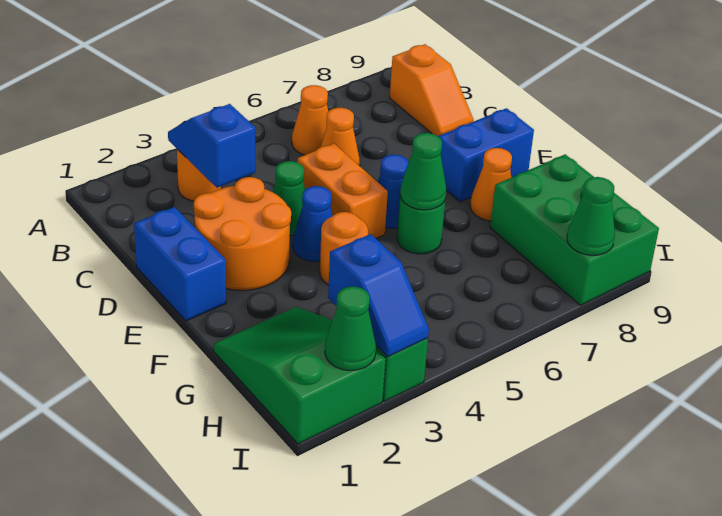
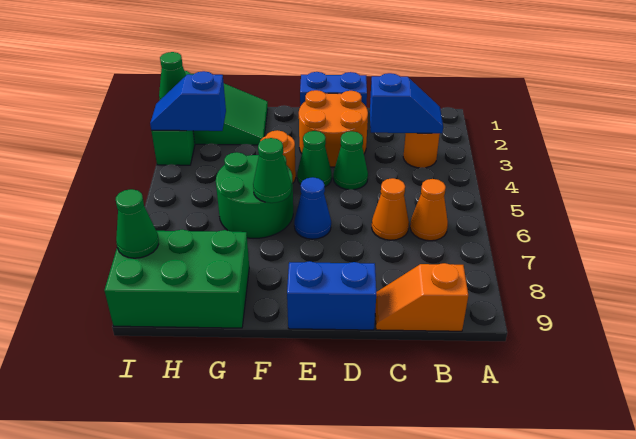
orange 1x2 brick [298,144,388,238] -> none
blue 1x1 cone [293,186,333,262] -> green 1x1 cone [297,131,332,187]
blue 1x2 brick [438,108,534,202] -> blue 1x2 brick turned to [287,261,376,330]
green 1x1 round brick [397,196,445,254] -> green 2x2 round brick [216,152,293,238]
orange 1x1 cone [470,148,512,221] -> none

